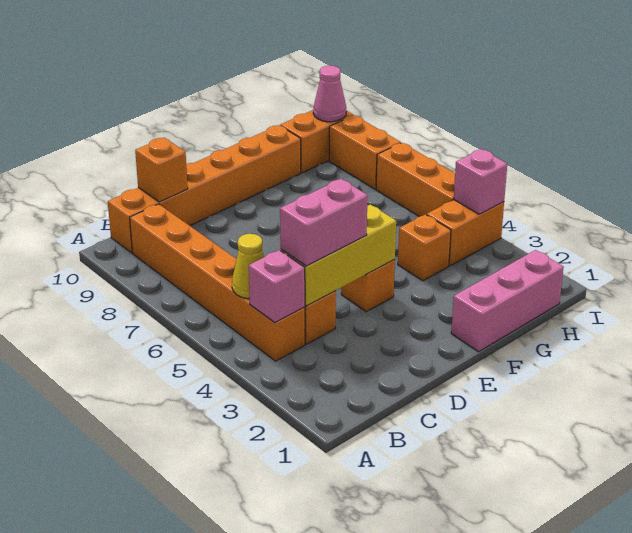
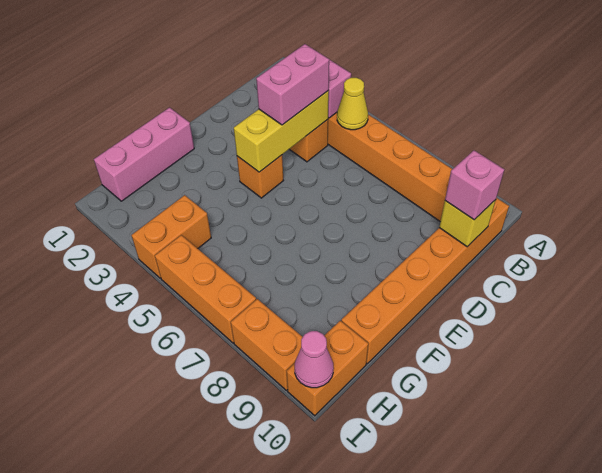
orange 1x1 brick [135,138,188,202] -> yellow 1x1 brick [439,200,496,247]
orange 1x1 brick [398,214,451,281] -> none
pink 1x1 brick [454,149,507,214] -> pink 1x1 brick moved to [445,150,504,220]

